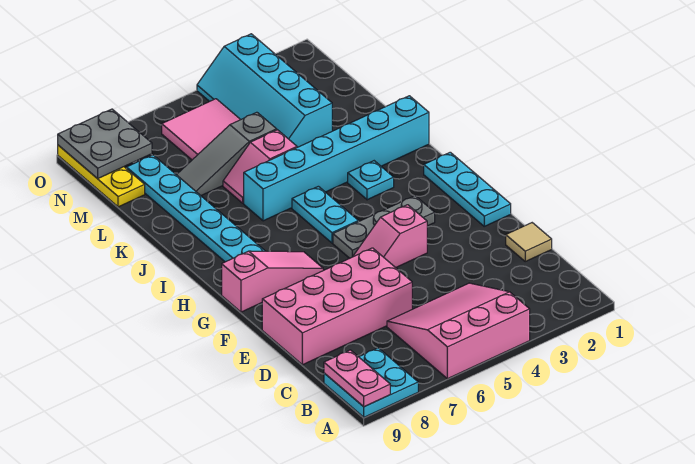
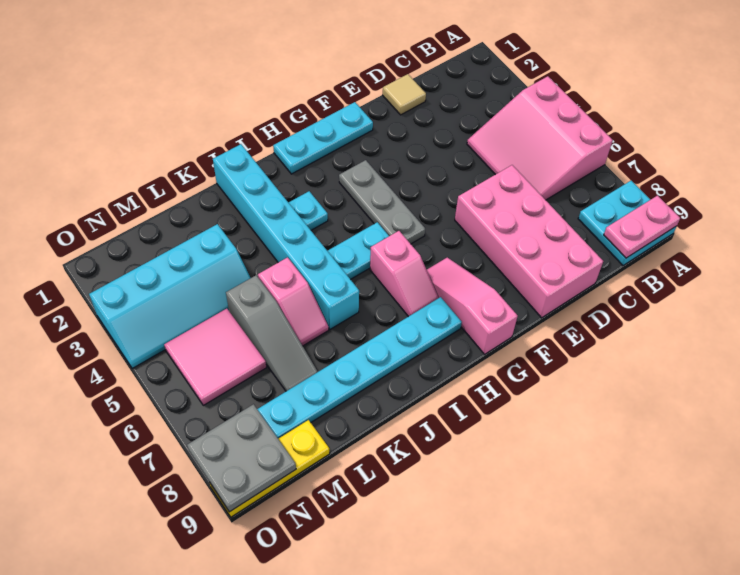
pink 1x2 slope [353,205,427,268] -> pink 1x2 slope moved to [370,231,439,317]

